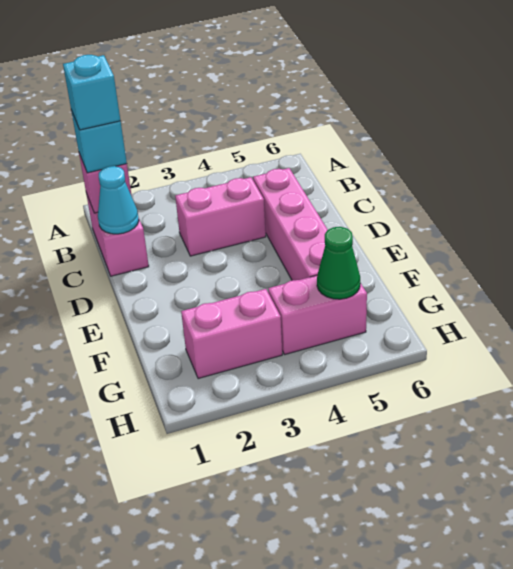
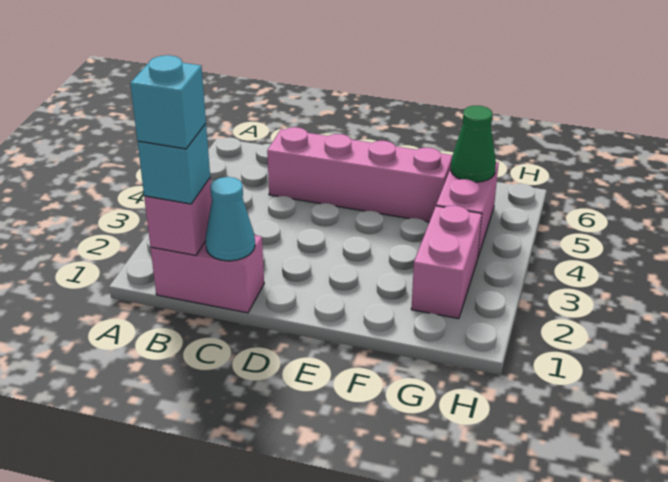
pink 1x2 brick [175,177,266,256] -> none

